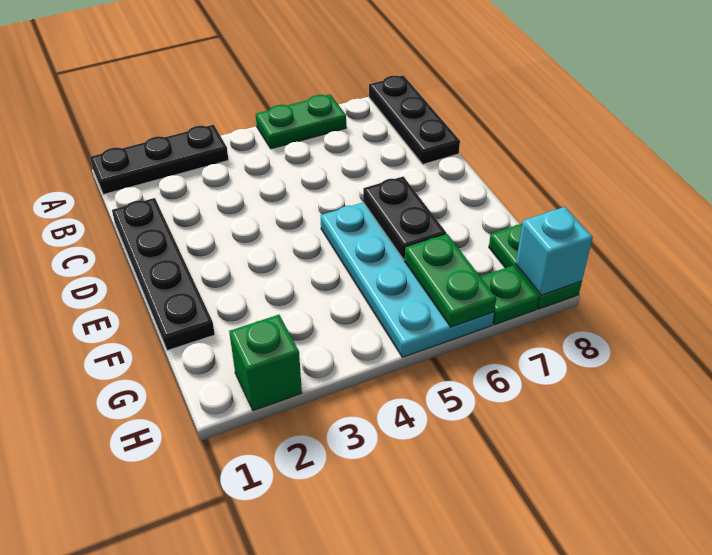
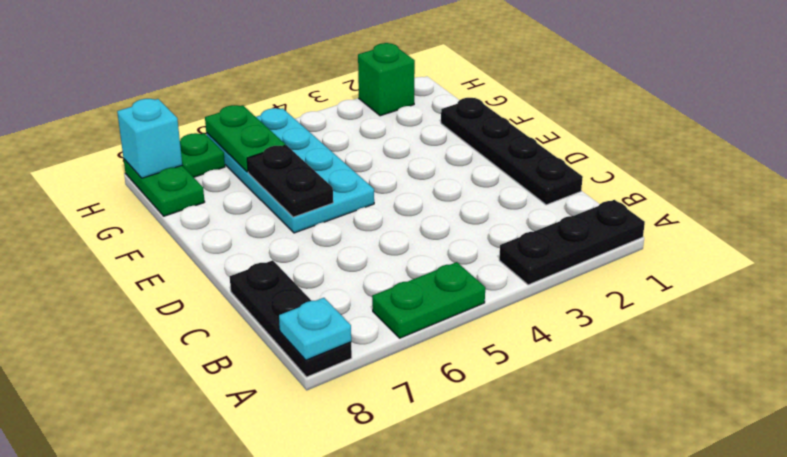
none -> cyan 1x1 plate [279,298,351,360]

